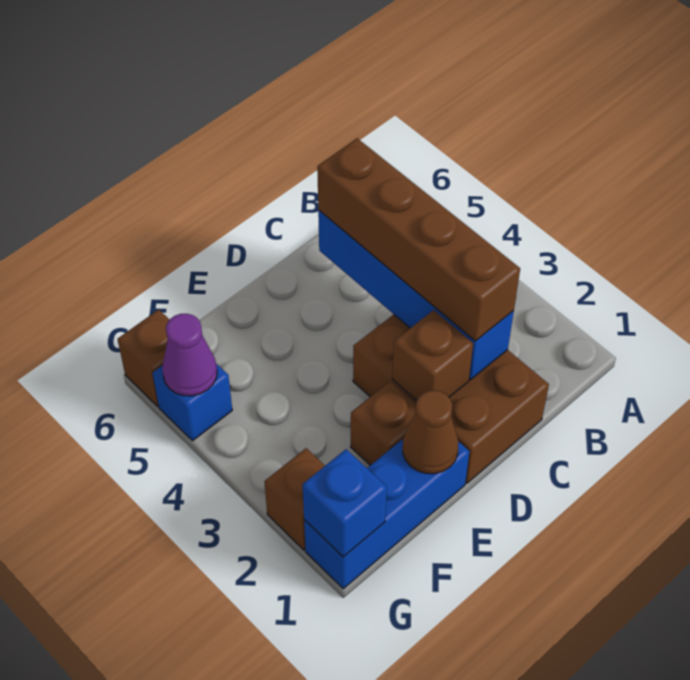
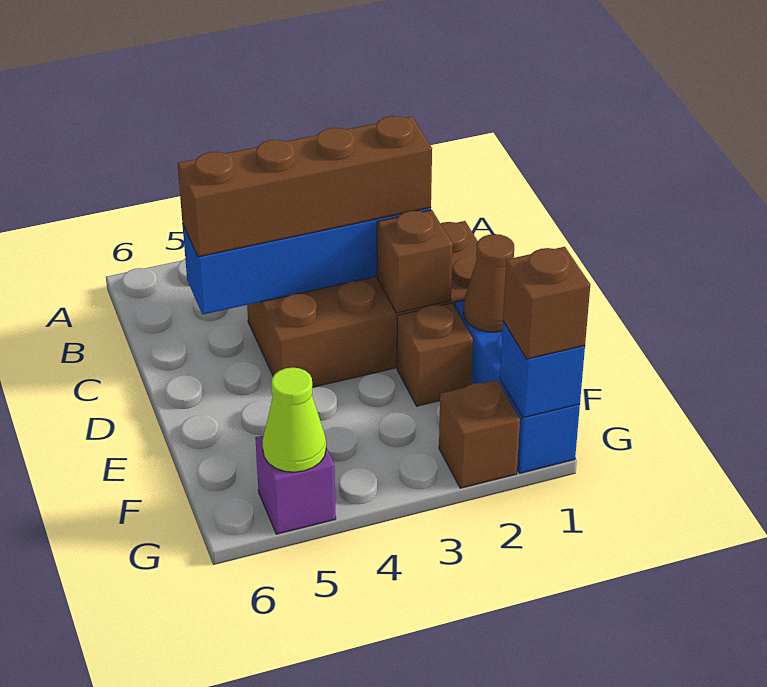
brown 2x3 brick [353,315,549,483] -> brown 2x4 brick [247,221,478,387]
blue 1x1 brick [153,364,232,441] -> purple 1x1 brick [255,435,336,534]
purple 1x1 cone [162,314,217,396] -> lime 1x1 cone [263,367,326,472]
brown 1x1 brick [118,310,169,406] -> brown 1x1 brick moved to [503,247,590,359]

